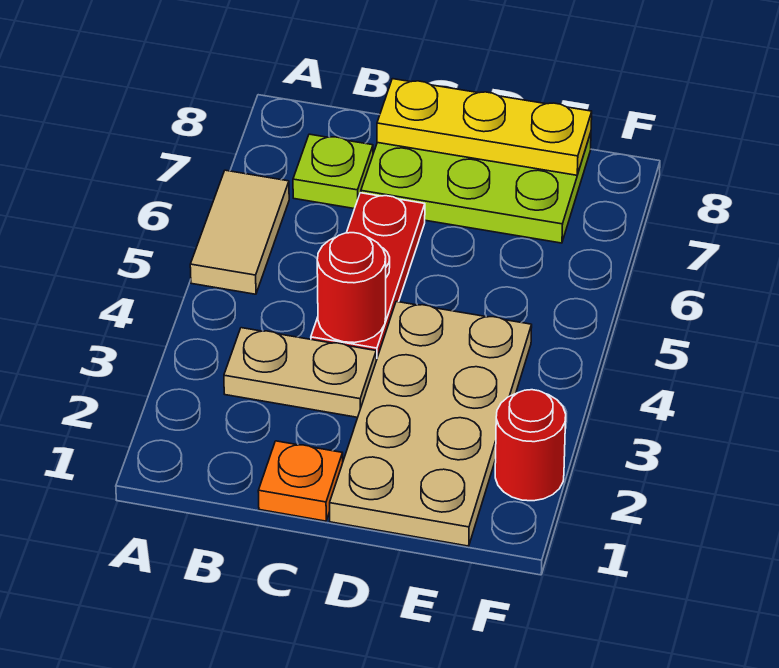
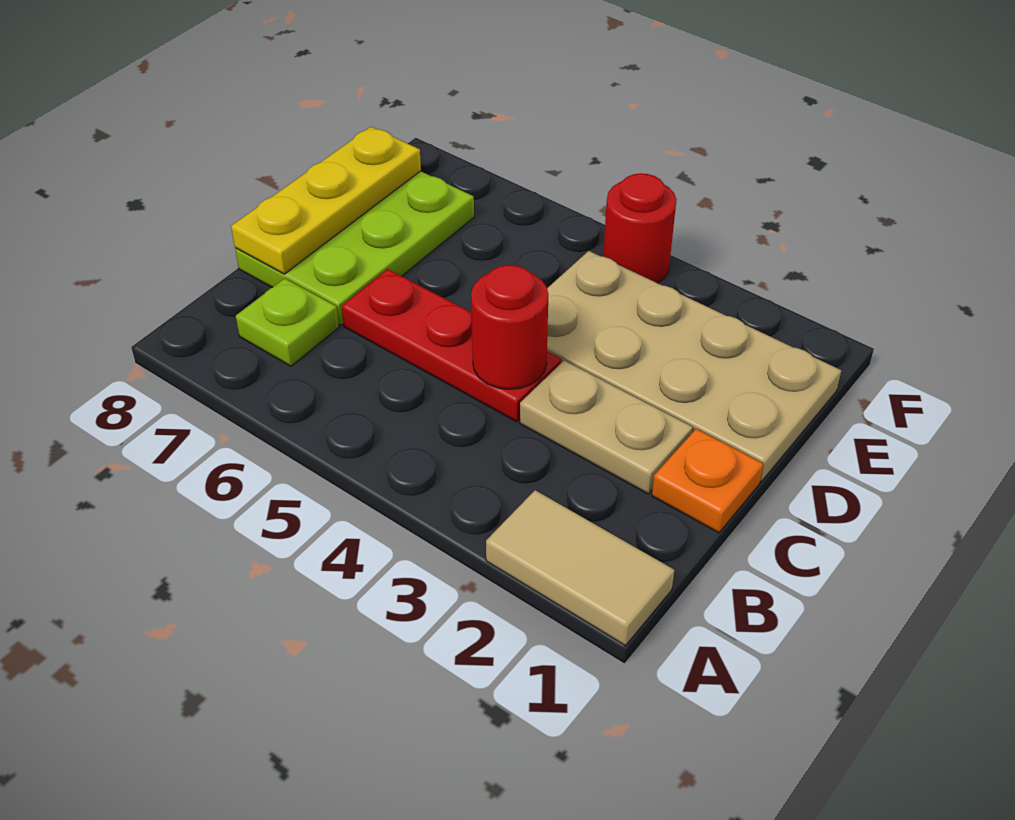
tan 1x2 tile [190,170,289,294] -> tan 1x2 tile moved to [486,490,674,646]
tan 1x2 plate [224,328,376,417] -> tan 1x2 plate turned to [520,360,693,494]
red 1x1 round brick [495,390,566,501] -> red 1x1 round brick moved to [603,173,676,283]

